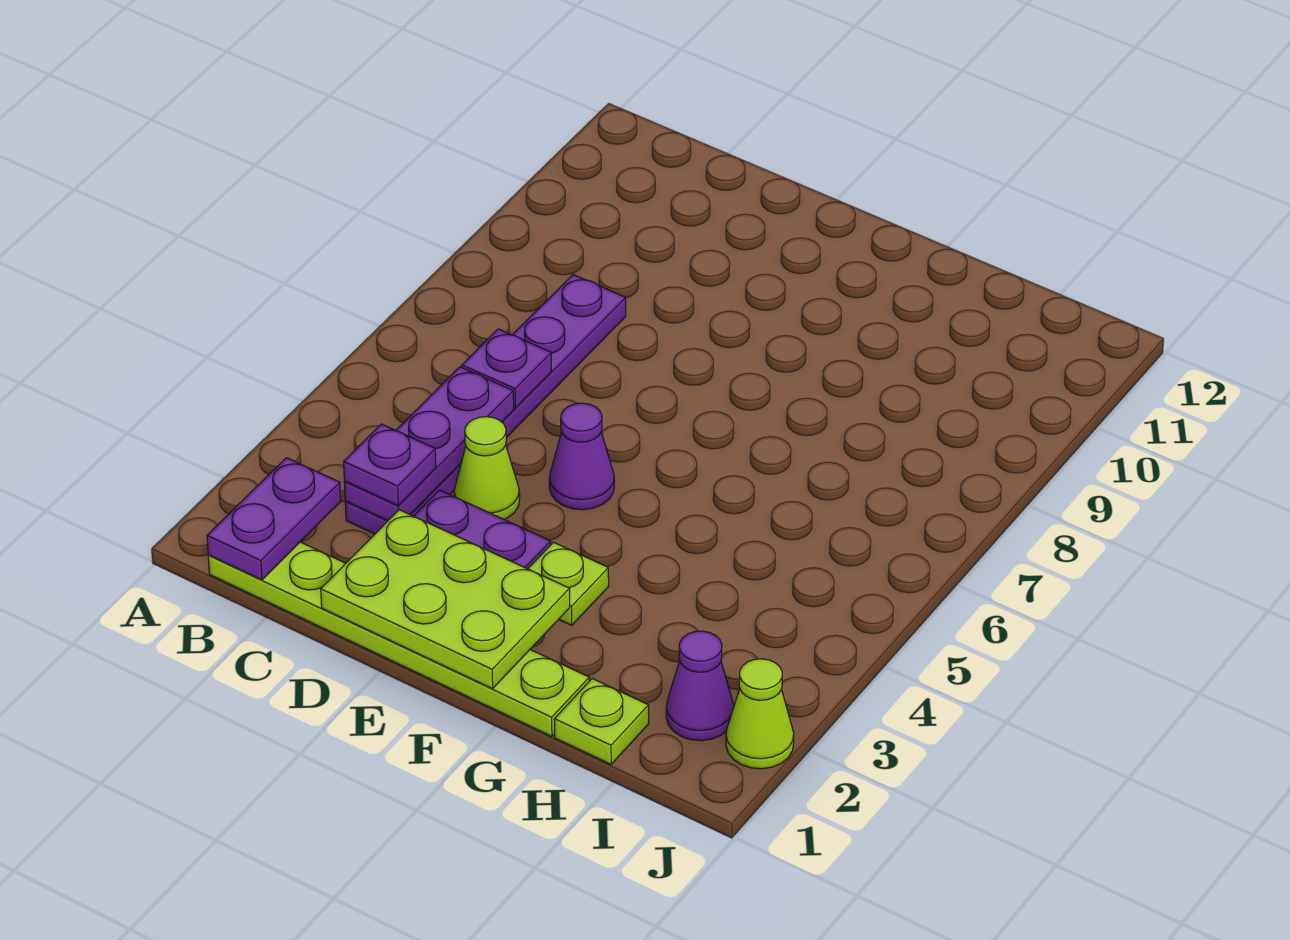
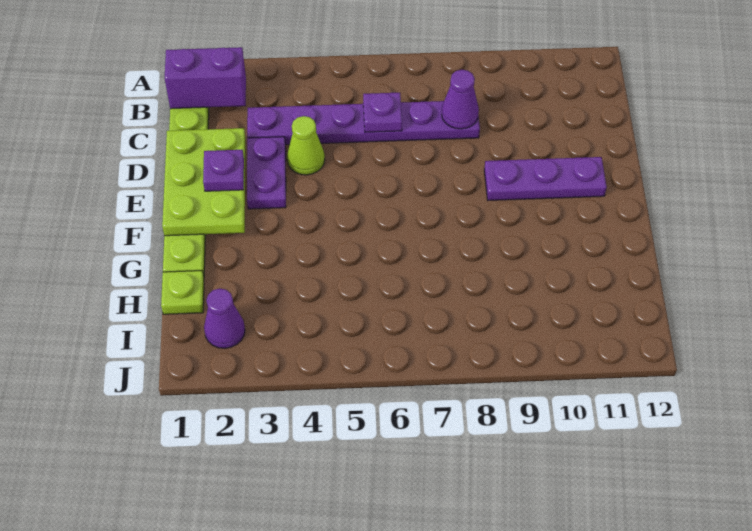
purple 1x2 plate [207,458,341,580] -> purple 1x2 brick [165,47,246,109]
purple 1x3 plate [344,367,514,521] -> purple 1x3 plate moved to [484,157,607,200]
purple 1x1 plate [344,424,436,505] -> purple 1x1 plate moved to [203,150,244,191]
purple 1x1 cone [549,403,614,510] -> purple 1x1 cone moved to [442,70,479,129]
lime 1x1 plate [528,542,609,625] -> none
lime 1x1 cone [726,659,794,769] -> none

